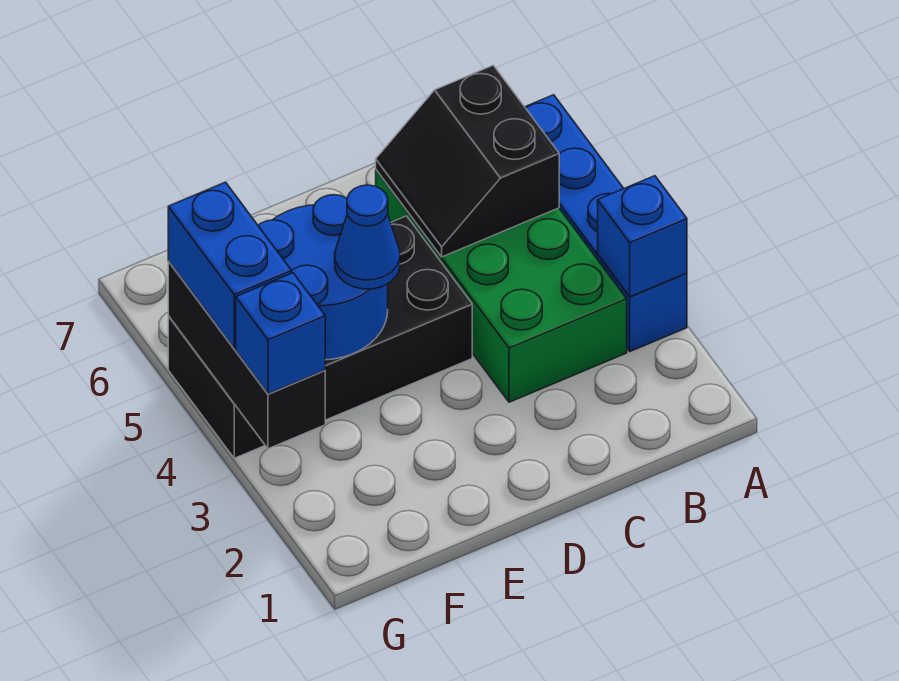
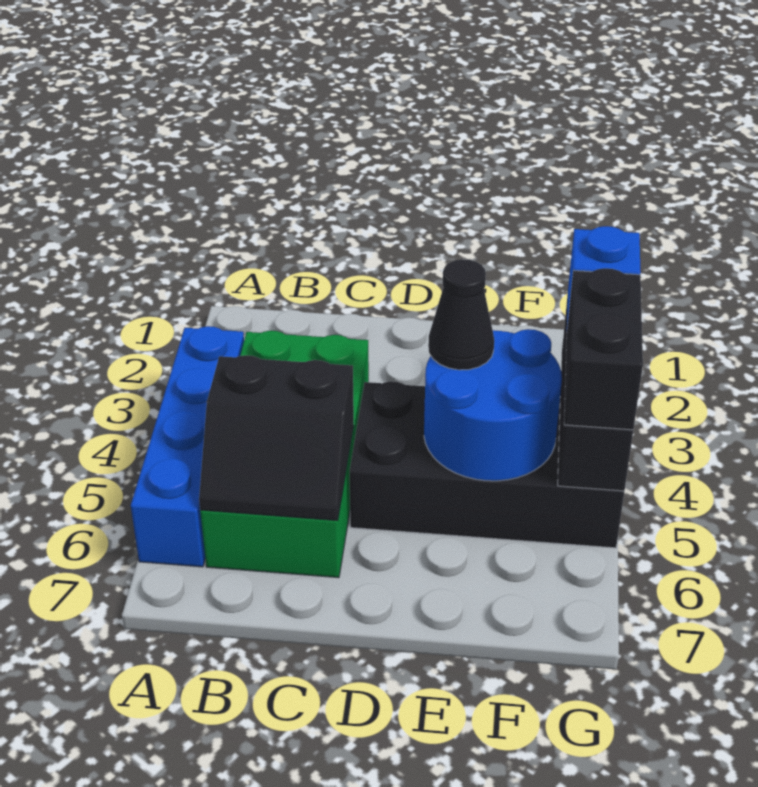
blue 1x1 brick [598,176,687,297] -> none
black 2x2 slope [376,65,559,257] -> black 2x2 slope turned to [199,355,354,521]
blue 1x1 cone [335,185,400,289] -> black 1x1 cone [428,259,494,370]
blue 1x2 brick [168,182,292,349] -> black 1x2 brick [564,268,643,430]

